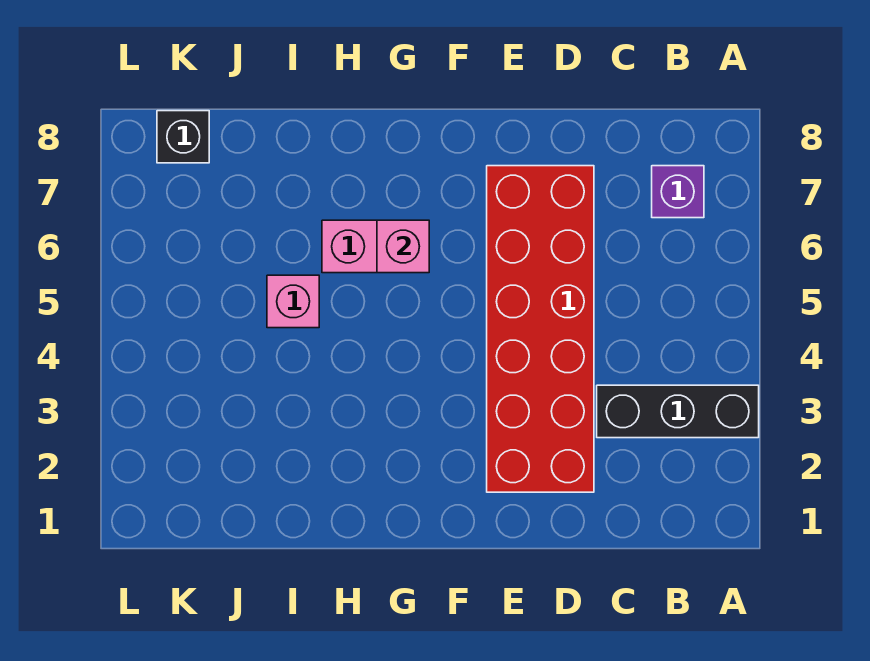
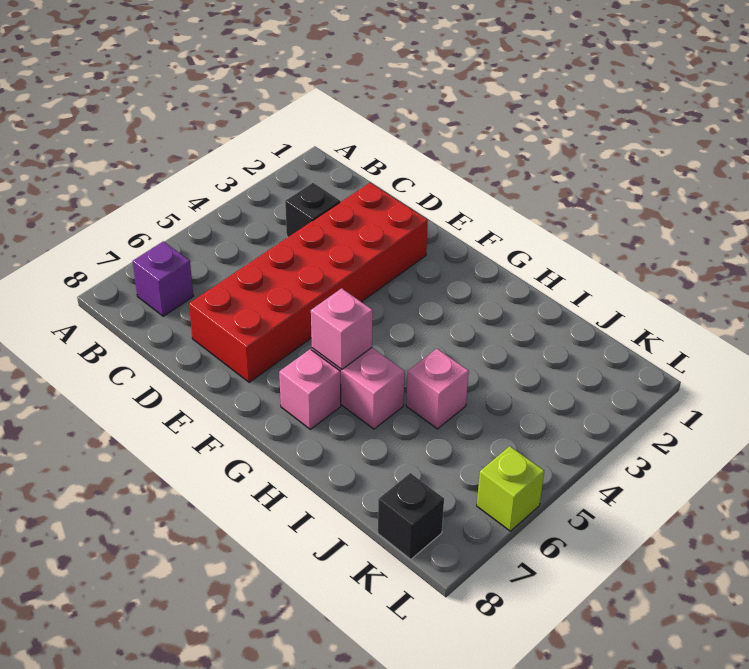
black 1x3 brick [597,385,759,438] -> black 1x1 brick [285,183,340,237]
none -> pink 1x1 brick [279,349,341,429]
none -> lime 1x1 brick [477,446,544,531]

